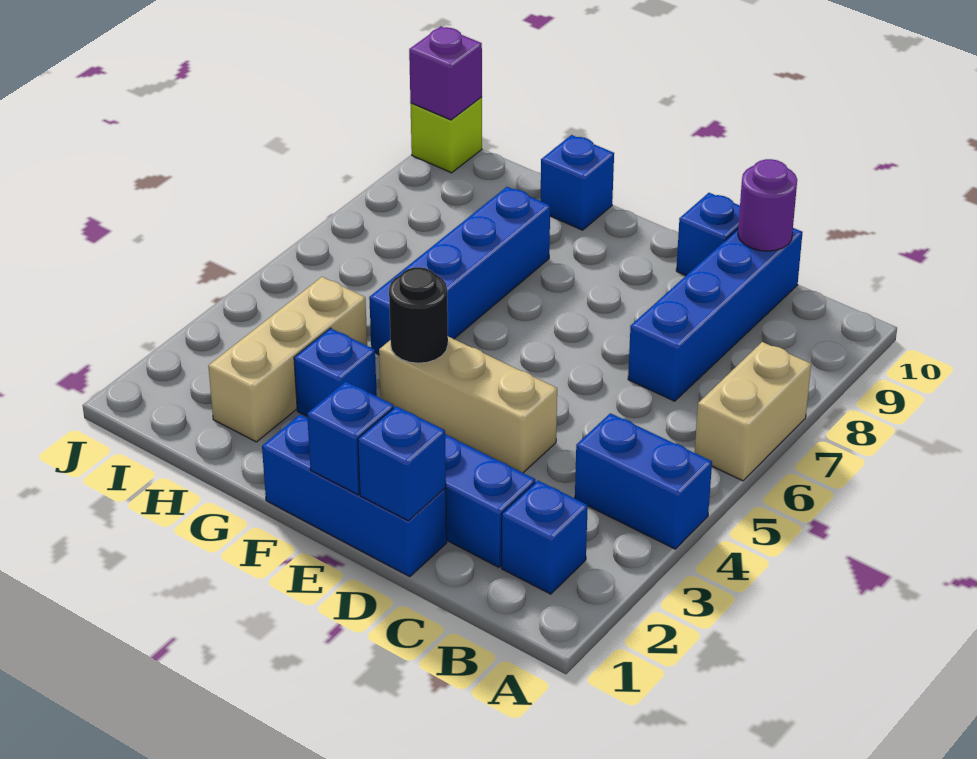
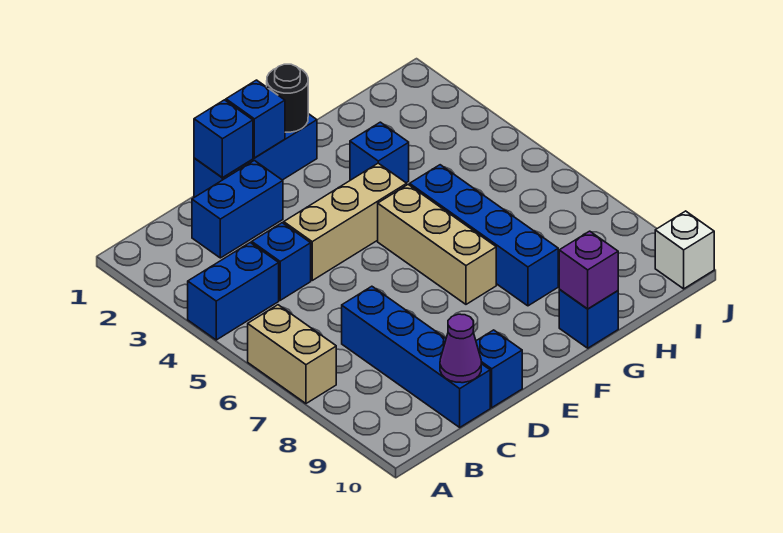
blue 1x1 brick [502,481,588,594] -> blue 1x1 brick moved to [252,223,311,300]
purple 1x1 round brick [738,159,797,251] -> purple 1x1 cone [440,314,481,383]
black 1x1 round brick [389,267,448,363] -> black 1x1 round brick moved to [267,64,308,132]
tan 1x3 brick [208,277,367,442] -> tan 1x3 brick moved to [378,185,496,304]
lime 1x1 brick [410,97,482,173] -> white 1x1 brick [655,211,714,289]
purple 1x1 brick [409,26,482,120] -> purple 1x1 brick moved to [559,231,618,309]

